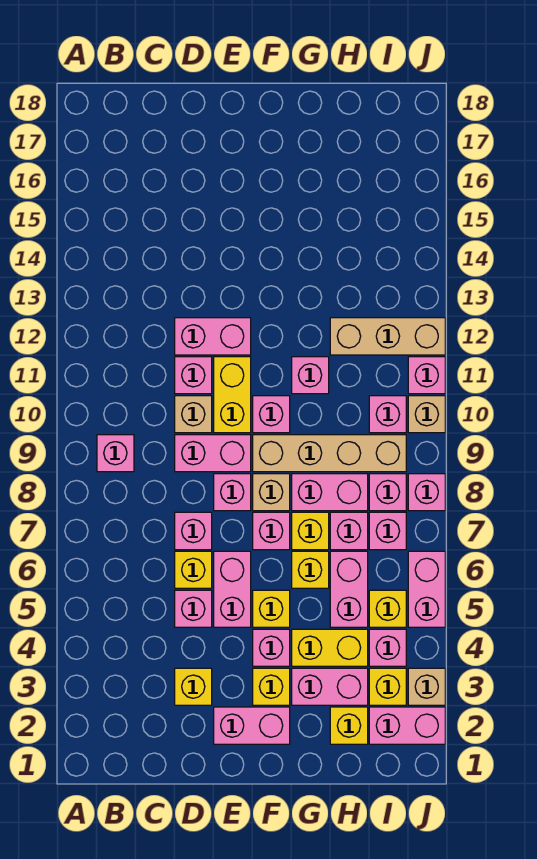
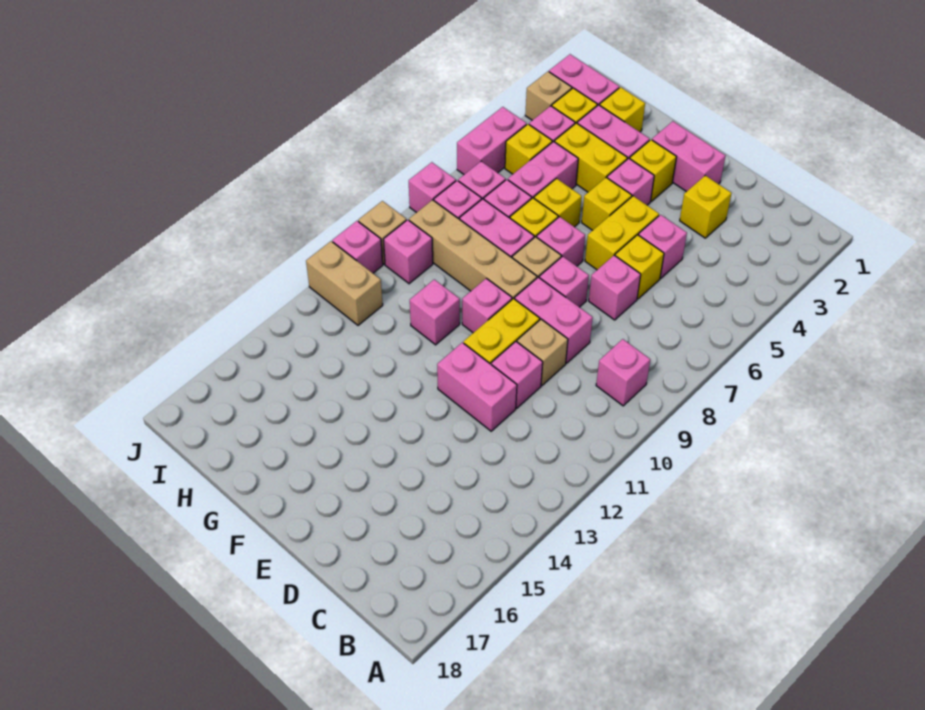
pink 1x2 brick [214,551,251,627] -> yellow 1x2 brick [585,196,659,270]
tan 1x3 brick [330,318,445,355] -> tan 1x2 brick [306,241,383,325]

